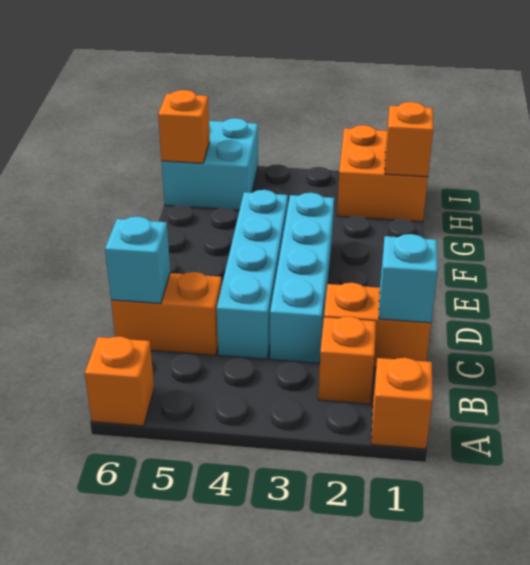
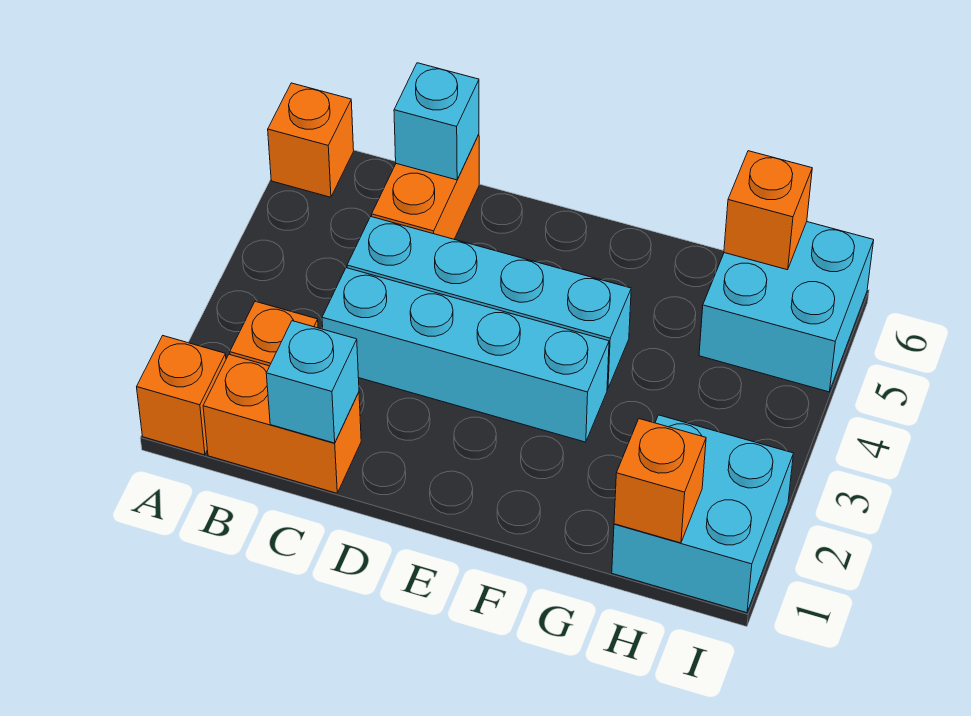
orange 1x2 brick [324,283,431,367] -> orange 1x2 brick turned to [203,355,361,493]
orange 2x2 brick [337,125,428,222] -> cyan 2x2 brick [612,415,793,613]

